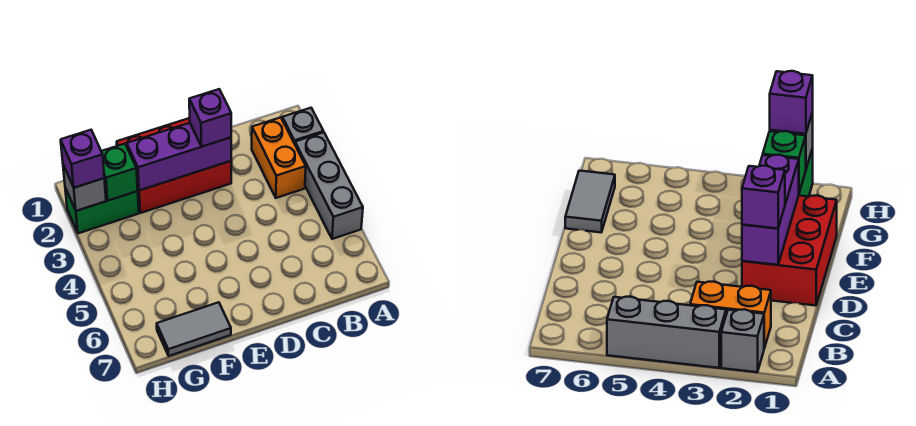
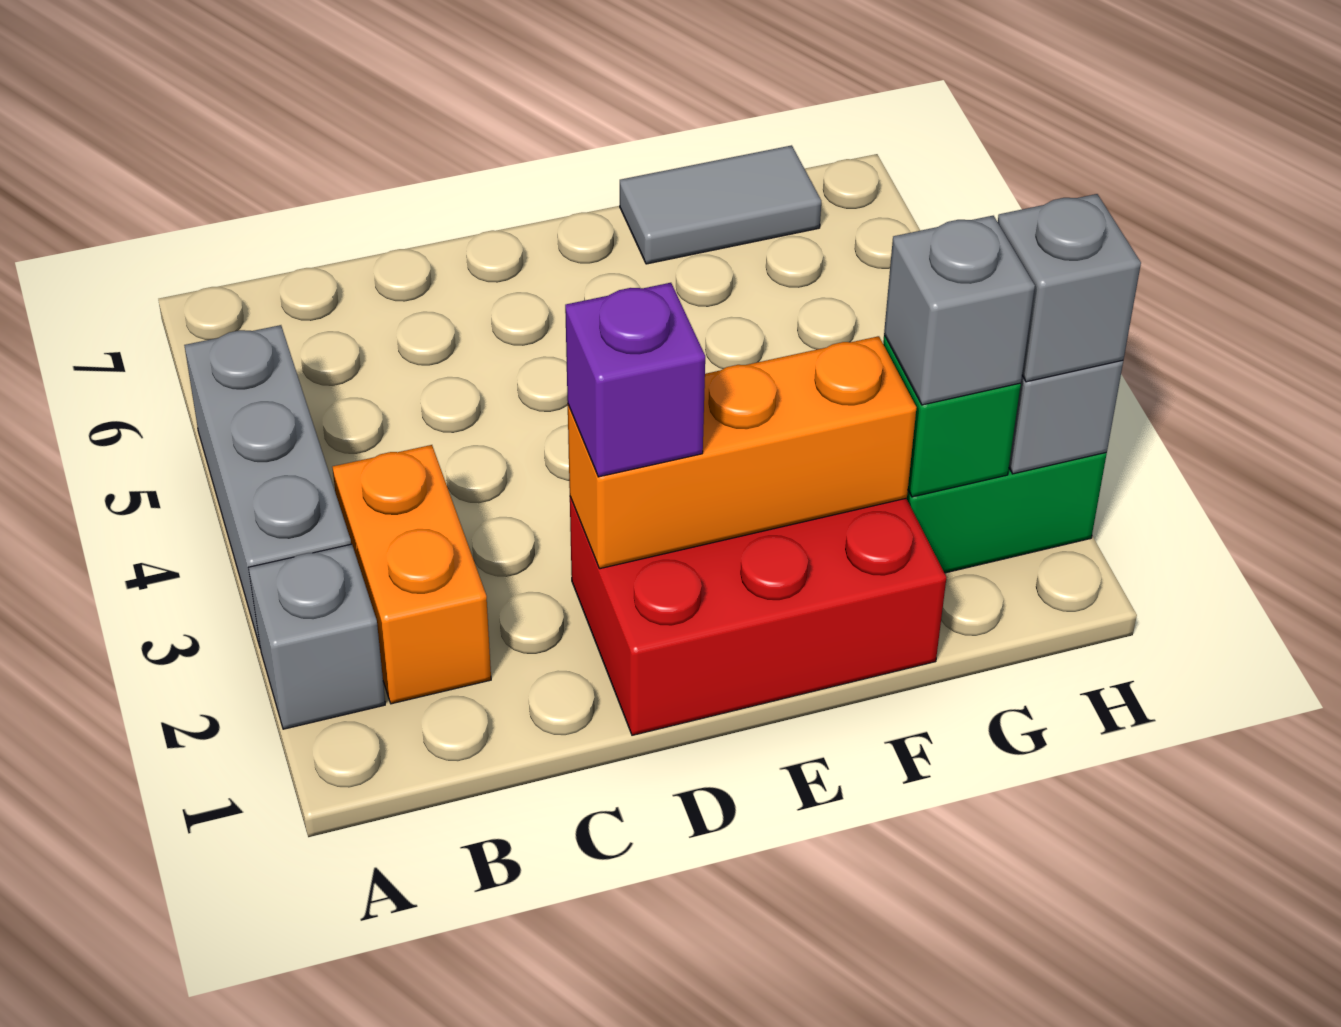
purple 1x3 brick [127,123,231,190] -> orange 1x3 brick [568,336,916,569]
none -> grey 1x1 brick [884,216,1035,405]
purple 1x1 brick [61,130,104,188] -> grey 1x1 brick [998,194,1141,382]

